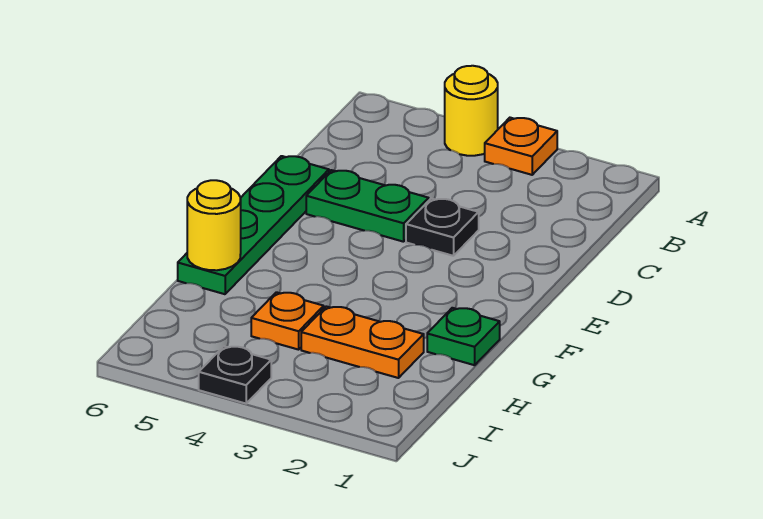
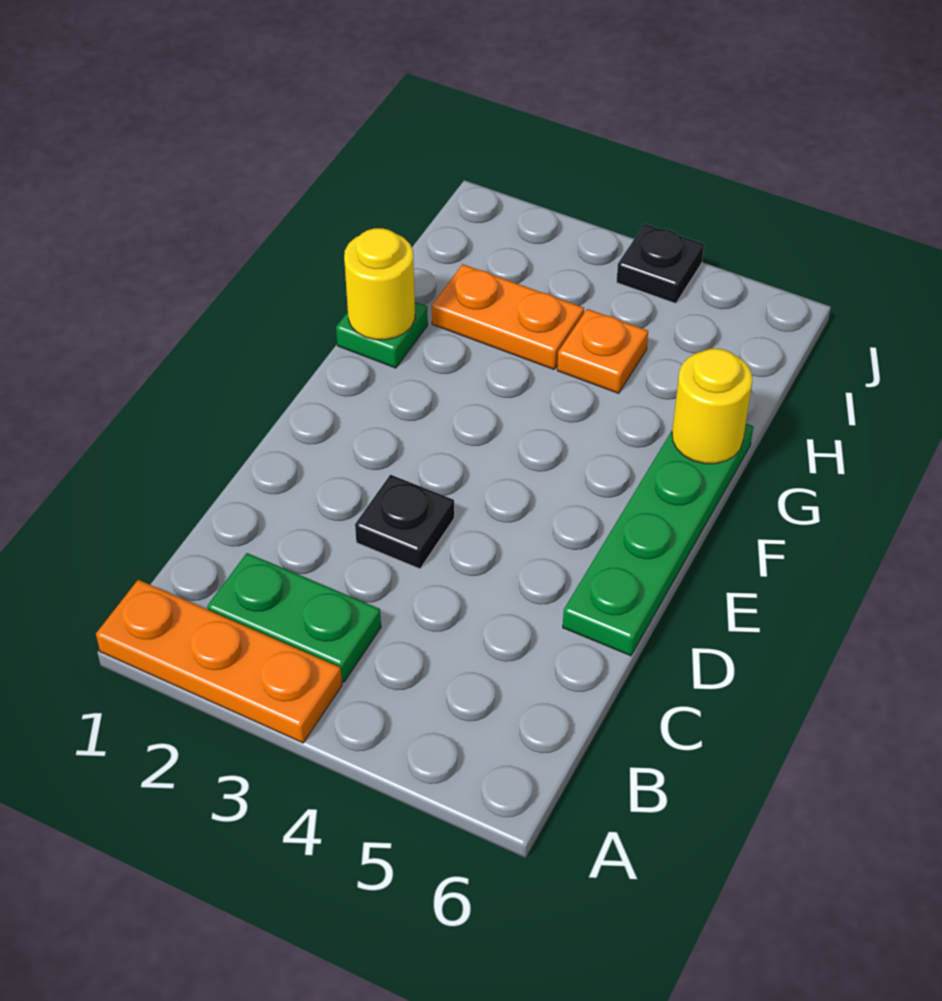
orange 1x1 plate [485,118,557,175] -> orange 1x3 plate [96,580,342,743]
yellow 1x1 round brick [445,66,498,156] -> yellow 1x1 round brick moved to [344,228,415,340]
green 1x2 plate [306,170,429,242] -> green 1x2 plate moved to [207,553,381,682]

